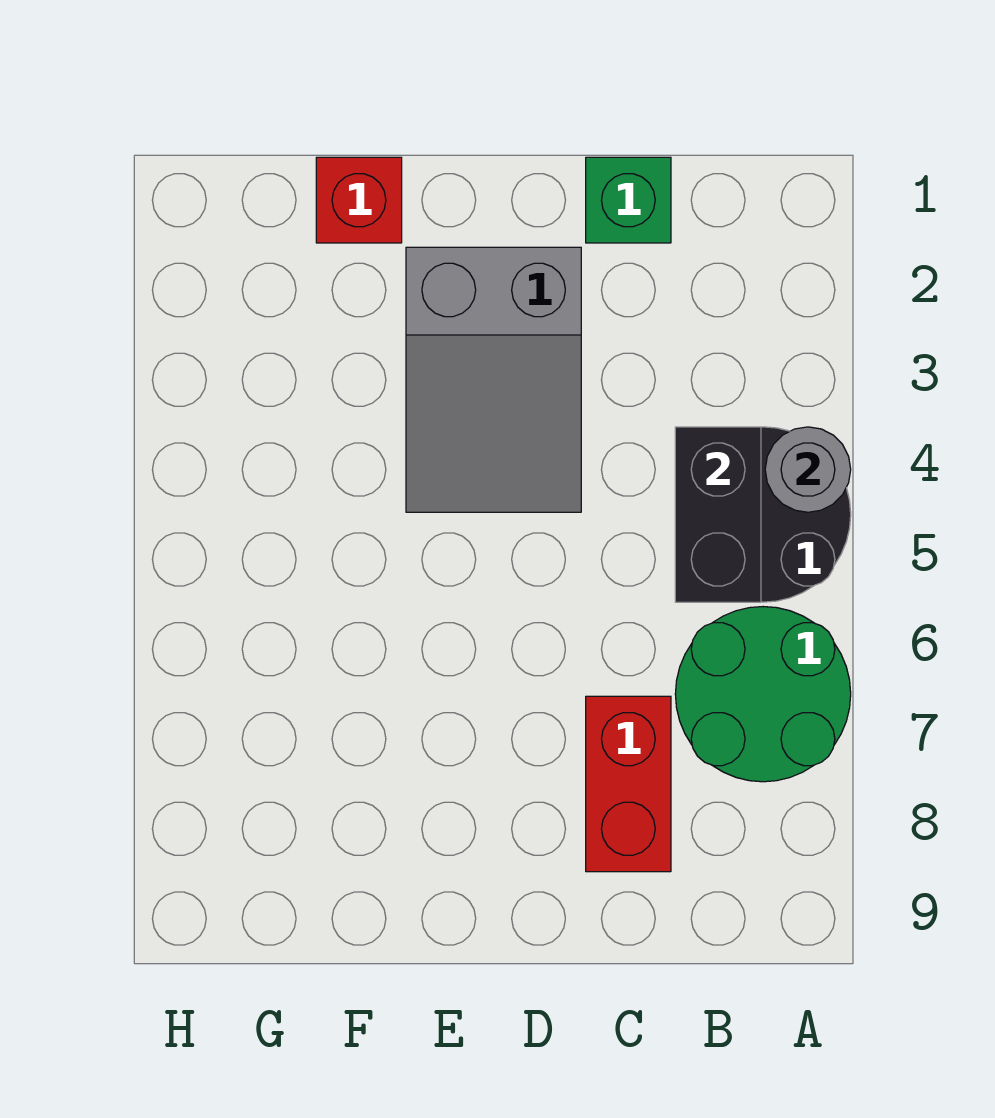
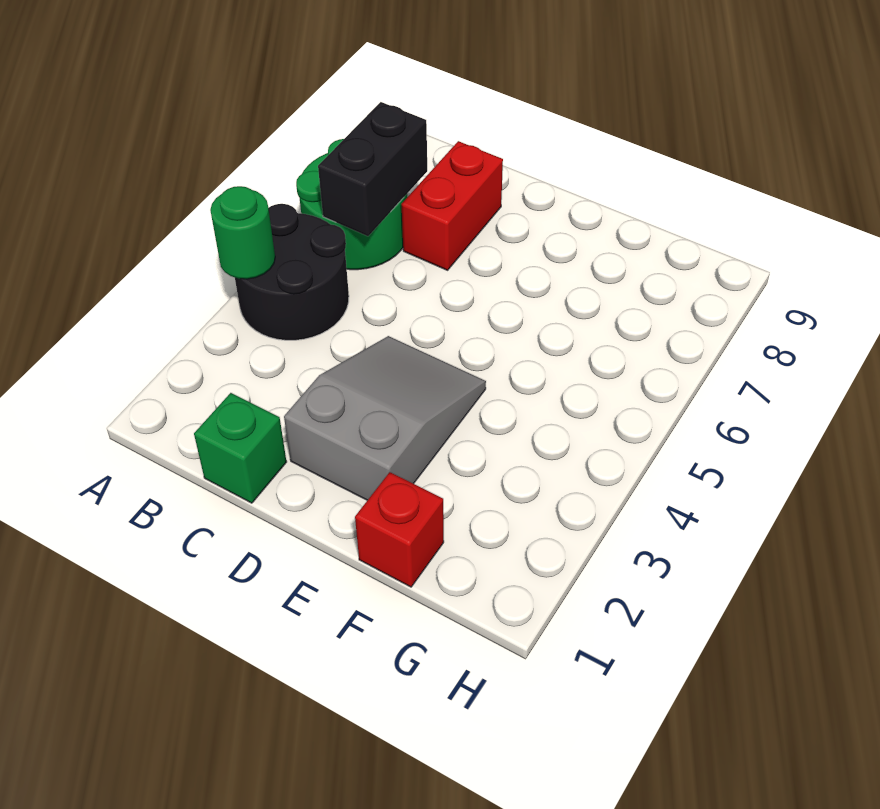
grey 1x1 round brick [765,427,851,512] -> green 1x1 round brick [210,186,275,279]
black 1x2 brick [675,427,761,602] -> black 1x2 brick moved to [318,102,427,236]

